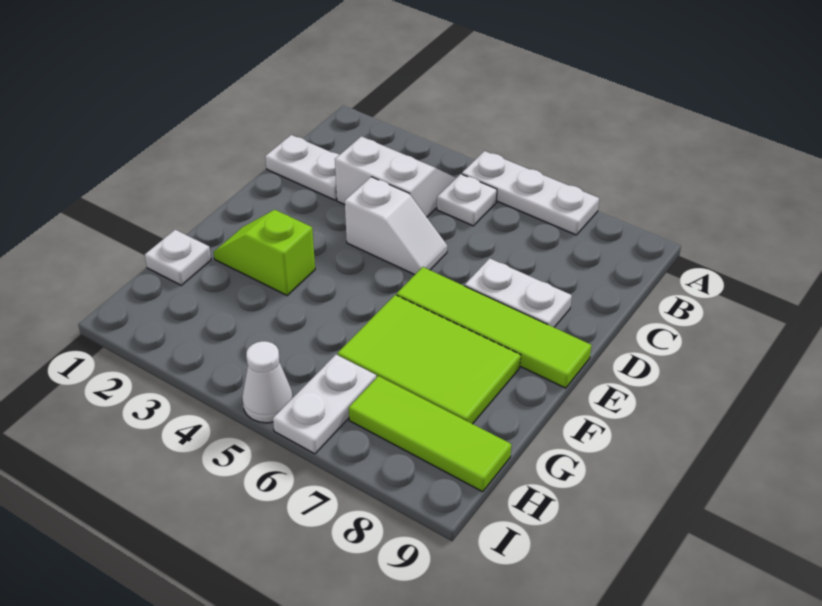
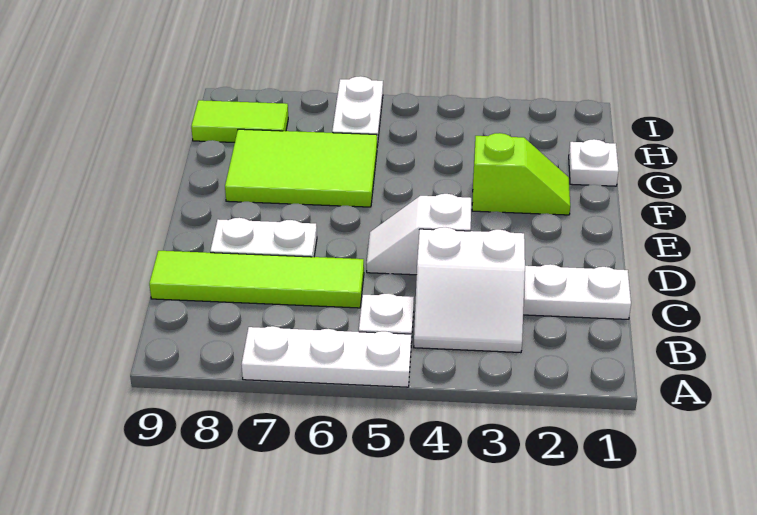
lime 1x4 tile [397,267,592,388] -> lime 1x4 tile moved to [149,251,364,308]
lime 1x3 tile [349,376,511,492] -> lime 1x2 tile [191,100,288,142]
white 1x1 cone [242,341,293,423] -> none

